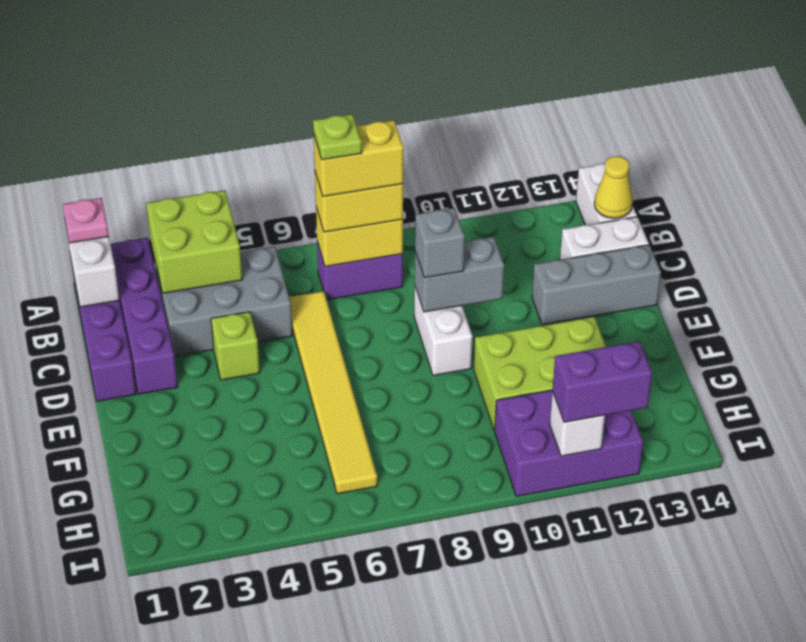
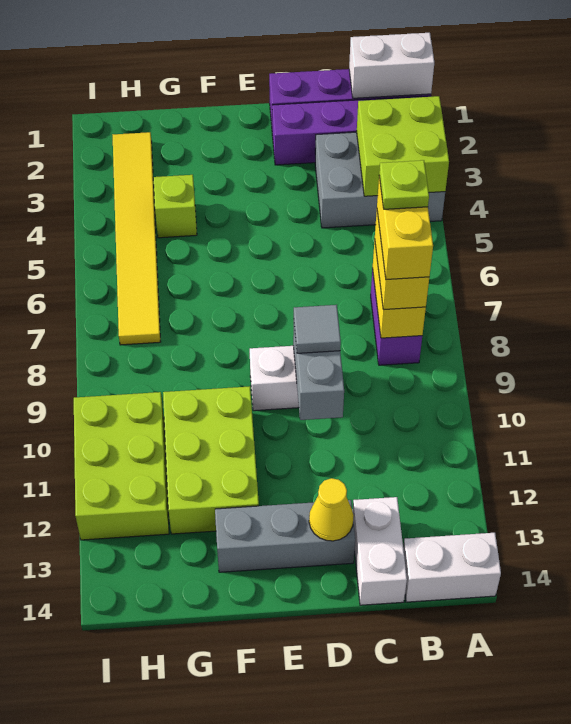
pink 1x1 plate [63,198,109,243] -> none
grey 2x3 brick [157,247,292,356] -> grey 2x3 brick turned to [315,132,445,228]
yellow 1x1 cone [594,156,633,218] -> yellow 1x1 cone moved to [309,478,354,541]
yellow 1x6 tile [289,291,377,494] -> yellow 1x6 tile turned to [113,132,161,345]
lime 1x1 brick [211,312,260,380] -> lime 1x1 brick moved to [153,175,197,238]
grey 1x1 brick [415,208,465,278] -> grey 1x1 tile [294,305,341,353]
grey 1x3 brick [532,245,661,325] -> grey 1x3 brick turned to [215,500,355,572]
purple 2x3 brick [495,390,643,496] -> lime 2x3 brick [74,392,169,540]
white 1x1 brick [550,392,605,456] -> none
purple 1x2 brick [552,341,652,422] -> none

